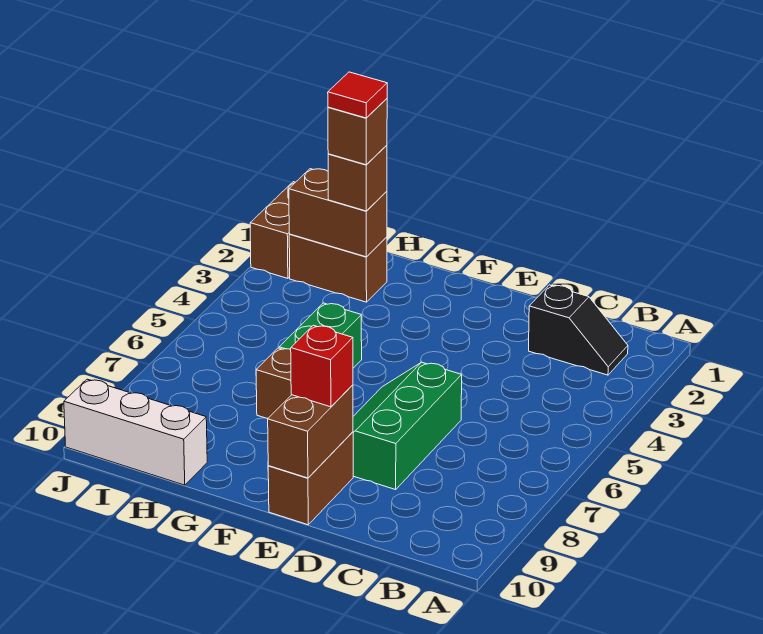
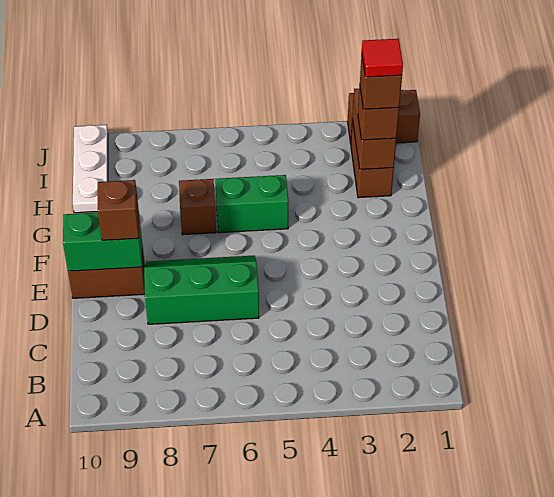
black 1x2 slope [529,285,628,375] -> none
brown 1x2 brick [268,385,353,478] -> green 1x2 brick [63,213,142,271]
red 1x1 brick [291,325,353,407] -> brown 1x1 brick [98,180,139,240]
white 1x3 brick [64,379,207,485] -> white 1x3 plate [73,125,108,213]

